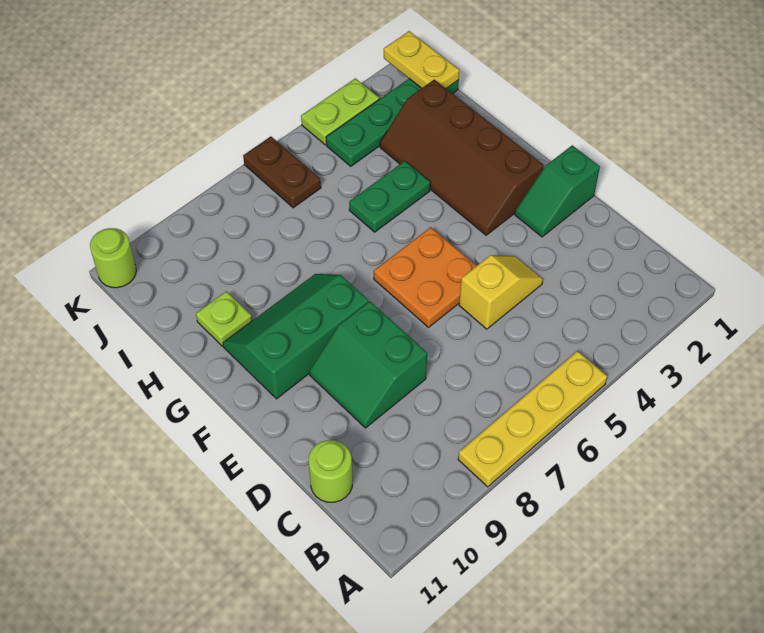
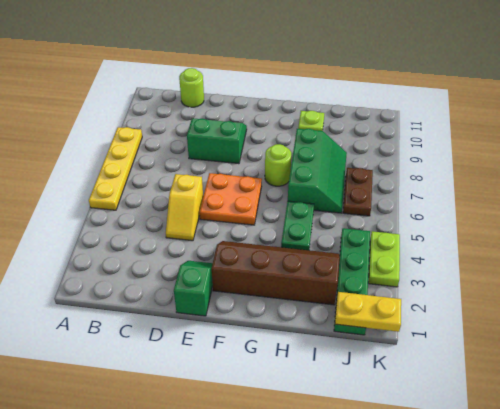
green 2x3 slope [223,274,368,399] -> green 2x3 slope moved to [288,129,347,213]
brown 1x2 plate [243,136,321,208] -> brown 1x2 plate turned to [343,168,373,216]
lime 1x1 round brick [90,228,136,288] -> lime 1x1 round brick moved to [265,144,291,186]

